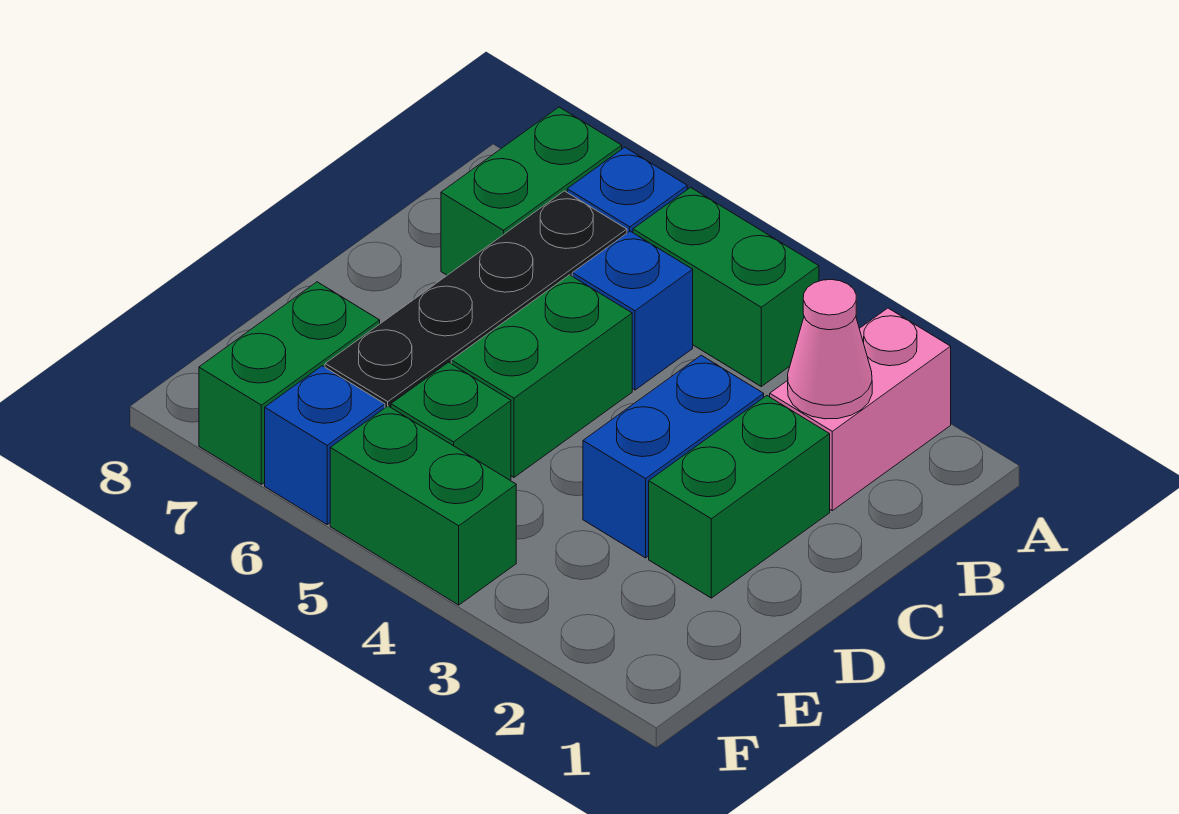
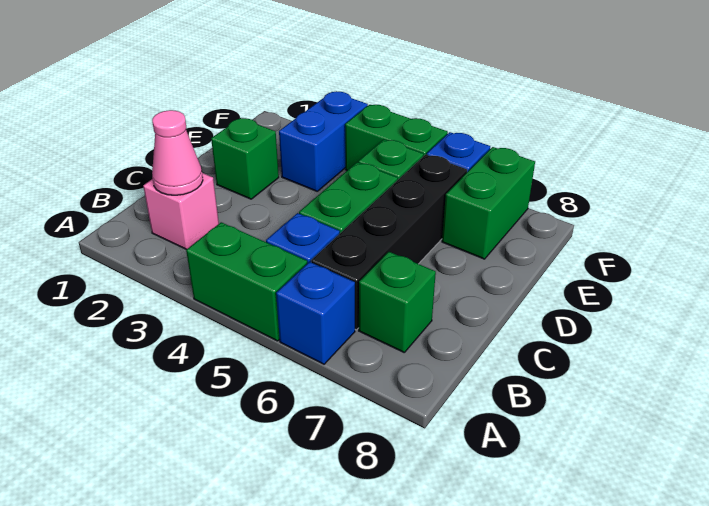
pink 1x2 brick [770,308,951,511] -> pink 1x1 brick [143,173,219,250]
green 1x2 brick [441,107,622,275] -> green 1x1 brick [359,252,436,352]
green 1x2 brick [649,396,830,598] -> green 1x1 brick [211,118,279,199]
blue 1x2 brick [583,355,764,558] -> blue 1x2 brick moved to [279,91,368,191]

